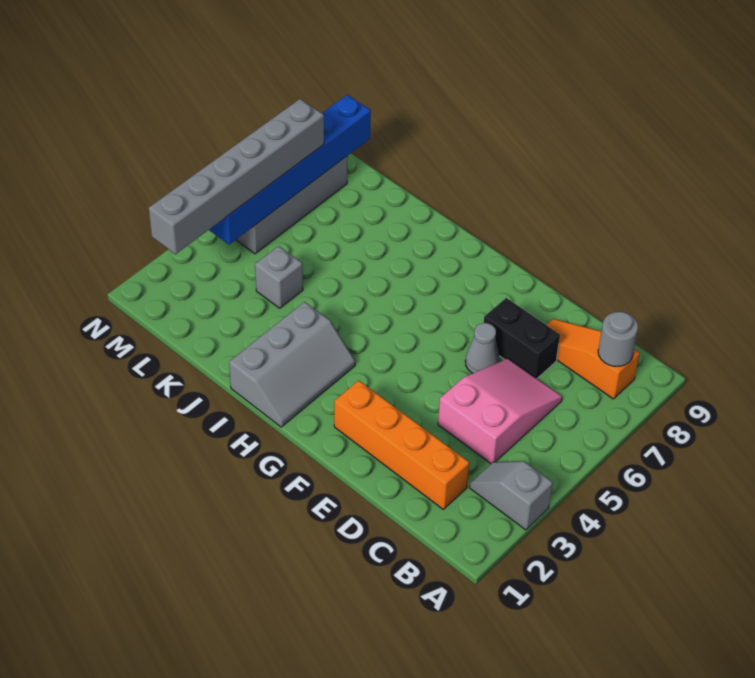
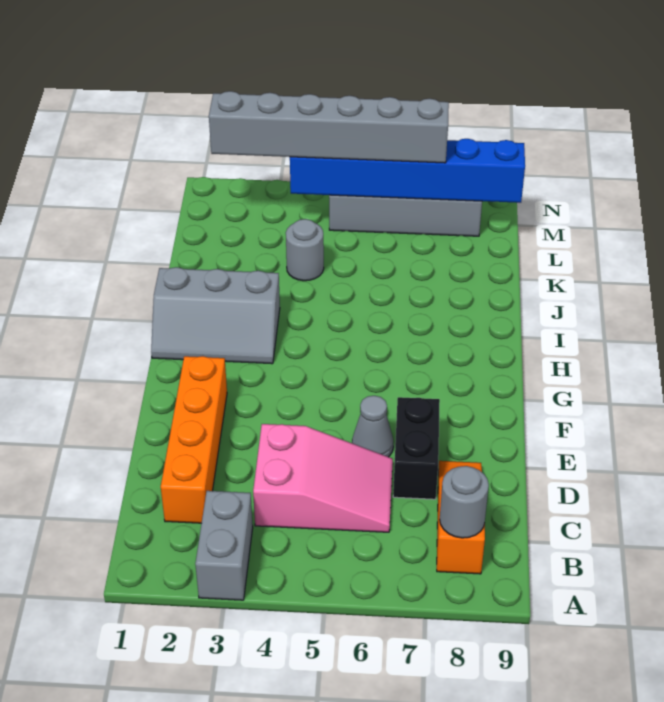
grey 1x2 slope [469,461,553,530] -> grey 1x2 brick [195,491,253,600]
grey 1x1 brick [255,246,303,308] -> grey 1x1 round brick [286,219,324,281]

